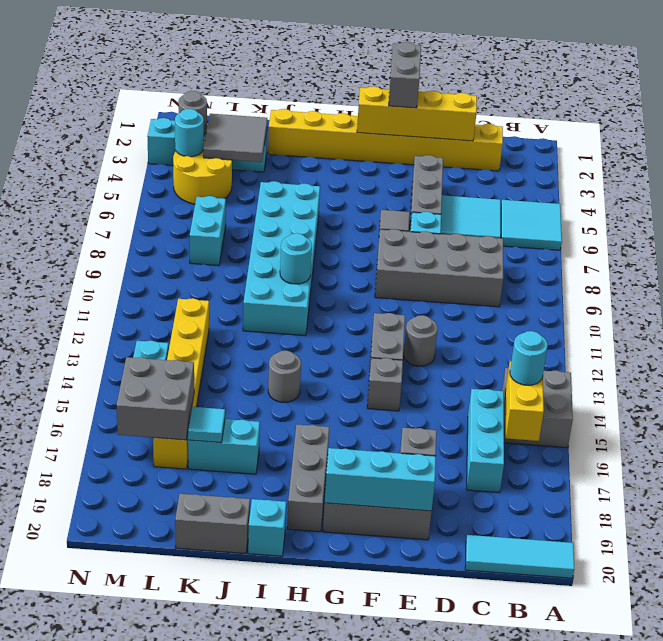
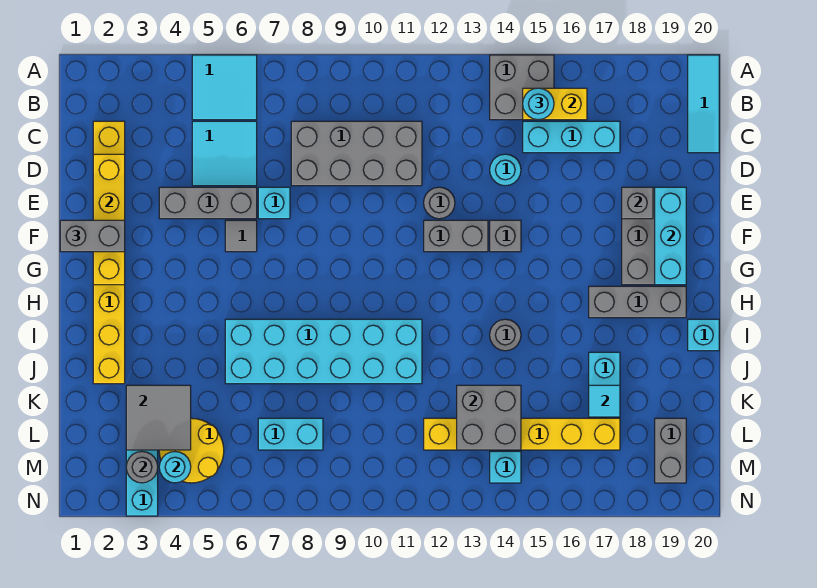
grey 2x4 brick [375,229,503,307] -> grey 2x4 brick turned to [291,121,422,186]
cyan 1x1 round brick [280,233,312,284] -> cyan 1x1 round brick moved to [490,154,521,186]
grey 1x2 brick [175,494,250,554] -> grey 1x2 brick moved to [655,418,686,483]
grey 2x2 brick [117,357,194,440] -> grey 2x2 brick moved to [457,385,521,450]

